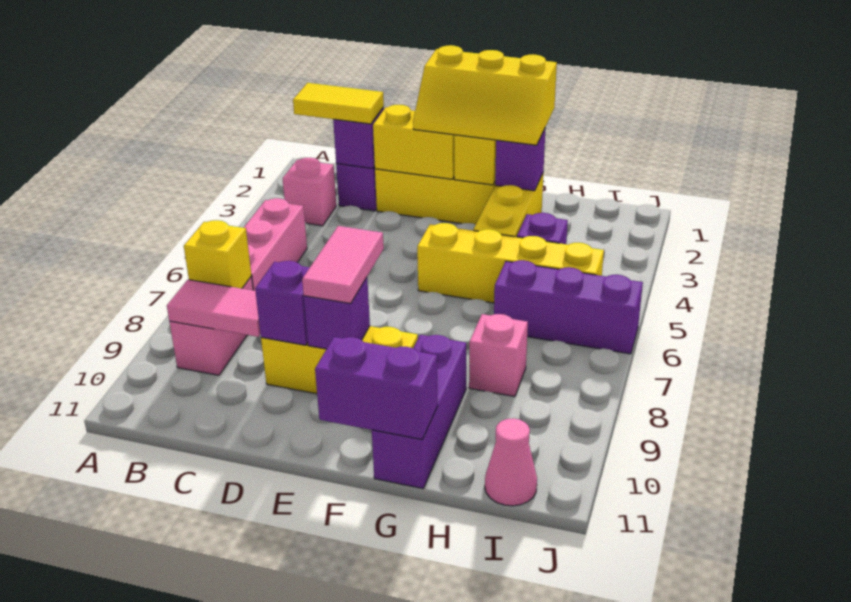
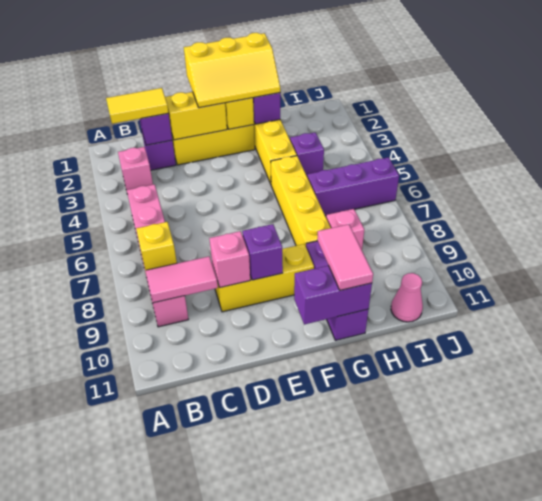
purple 1x1 brick [255,261,310,345] -> pink 1x1 brick [209,231,250,288]
pink 1x2 tile [302,226,384,303] -> pink 1x2 tile moved to [317,224,373,290]
yellow 1x4 brick [417,223,604,303] -> yellow 1x4 brick turned to [271,156,331,246]

